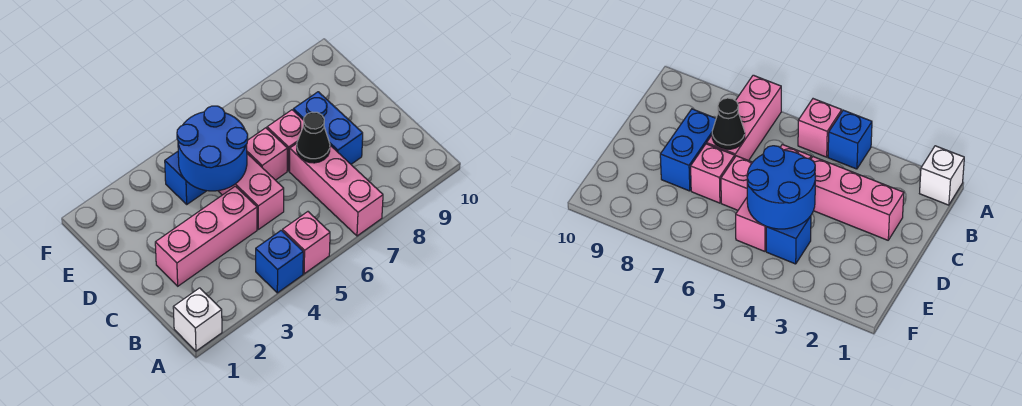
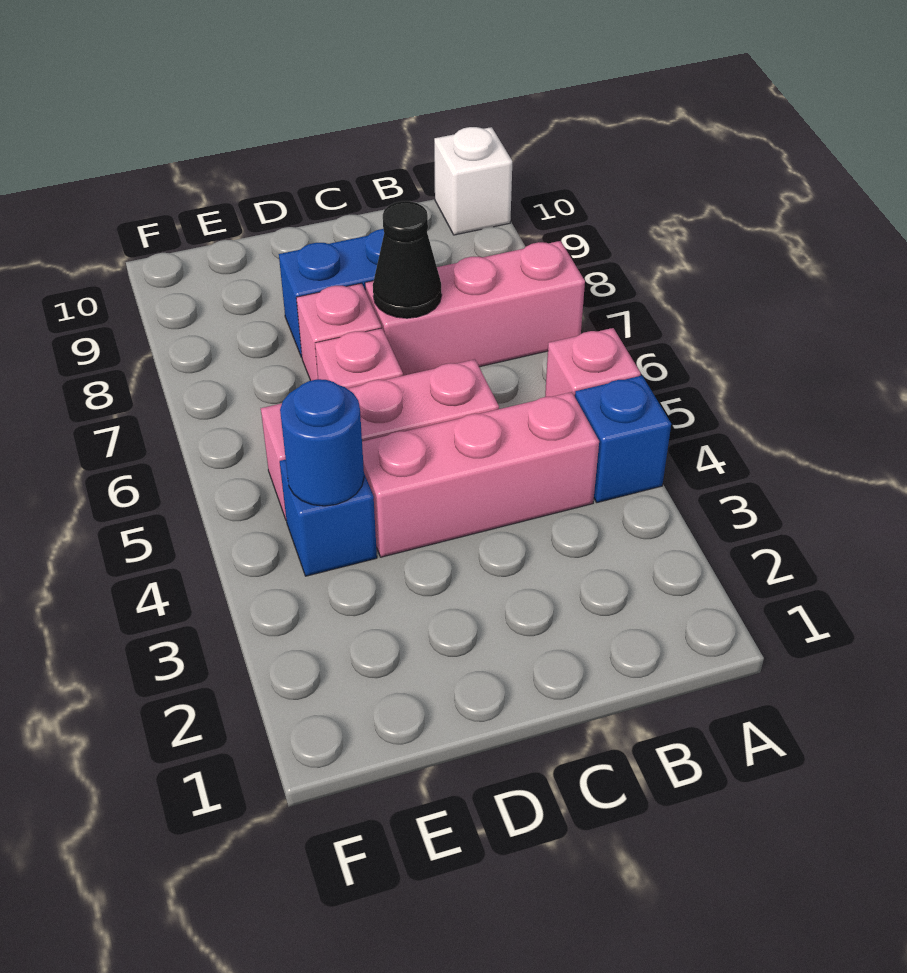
white 1x1 brick [173,288,222,351] -> white 1x1 brick moved to [434,127,512,235]
pink 1x3 brick [155,186,257,286] -> pink 1x3 brick turned to [362,392,599,557]
blue 2x2 round brick [177,106,248,191] -> blue 1x1 round brick [280,379,364,506]

